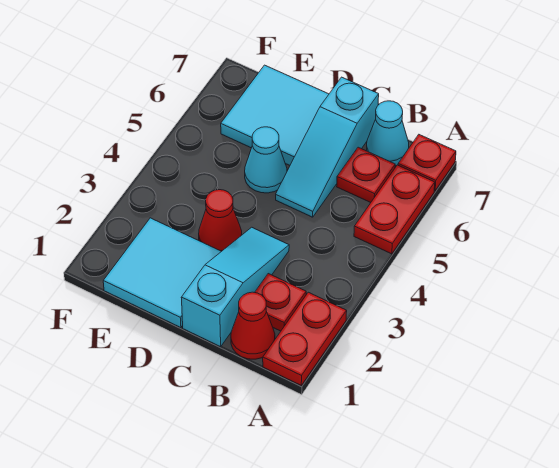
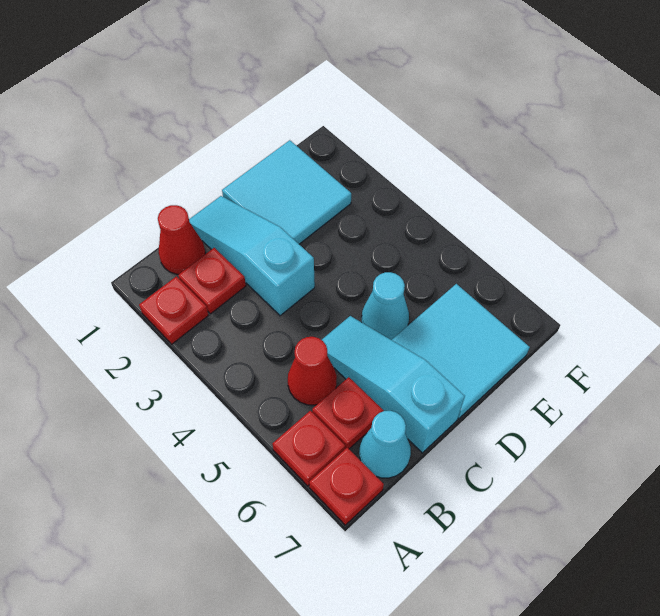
red 1x2 plate [263,292,347,385] -> red 1x1 plate [139,276,209,344]
red 1x2 plate [354,165,435,254] -> red 1x1 plate [273,411,345,486]
cyan 1x3 slope [181,227,289,347] -> cyan 1x3 slope turned to [189,196,315,316]
red 1x1 cone [199,190,242,251] -> red 1x1 cone moved to [288,337,337,405]

